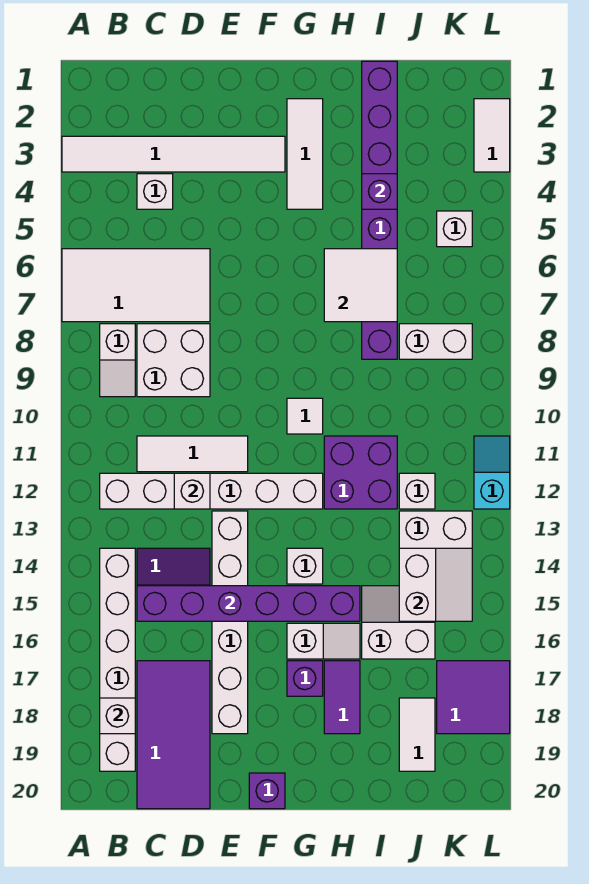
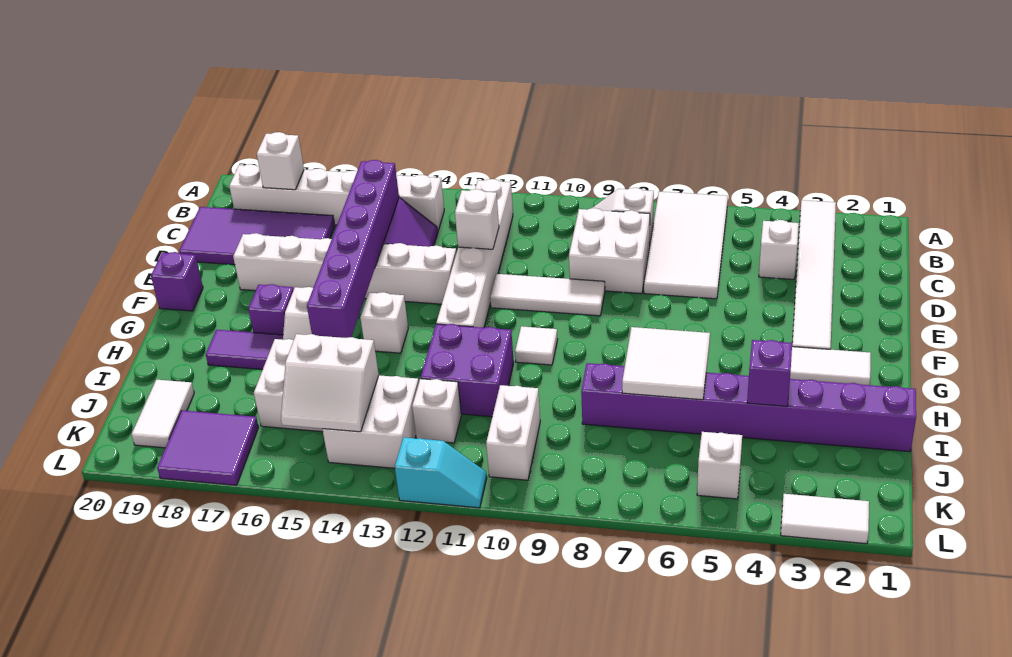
white 1x3 tile [137,436,248,472] -> white 1x3 tile turned to [490,274,605,316]
white 1x2 brick [399,324,472,359] -> white 1x2 brick moved to [486,385,540,480]
white 1x2 tile [399,698,435,771] -> white 1x2 tile turned to [131,380,194,448]

